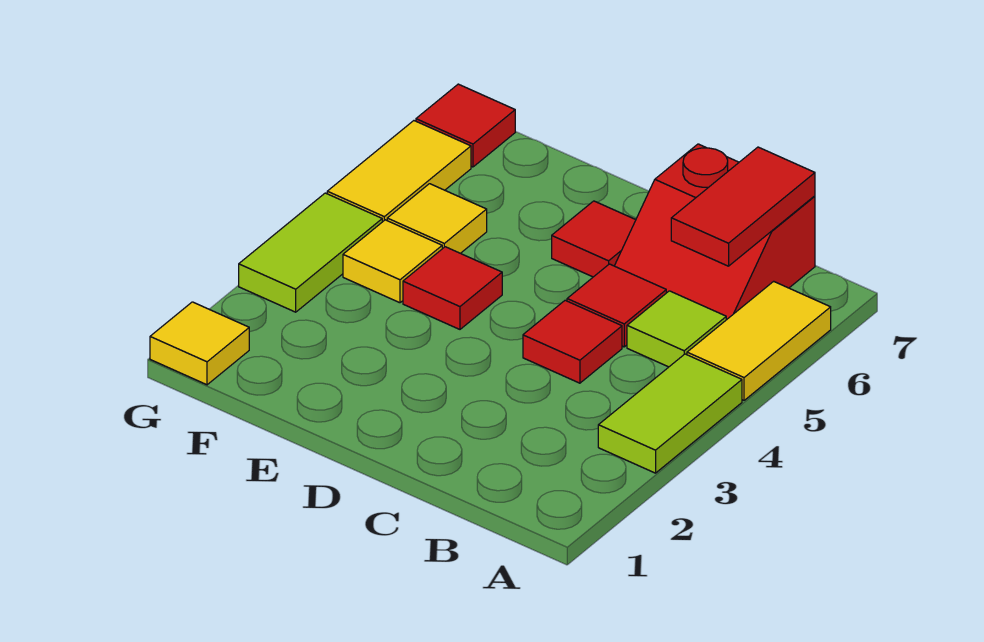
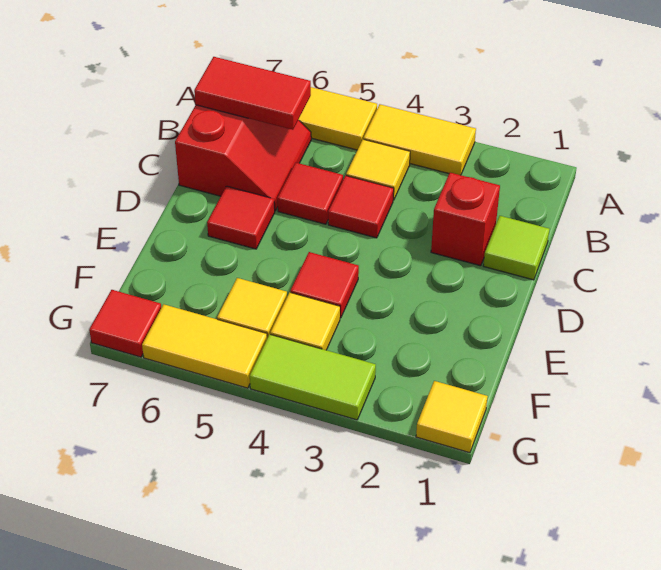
lime 1x2 tile [598,354,742,473] -> yellow 1x2 tile [364,104,476,175]
none -> yellow 1x1 tile [346,139,410,200]
lime 1x1 tile [627,291,726,367] -> lime 1x1 tile moved to [483,216,549,280]
none -> red 1x1 brick [431,173,500,266]

